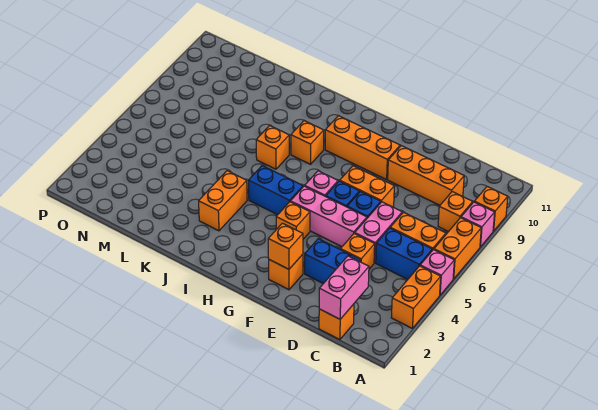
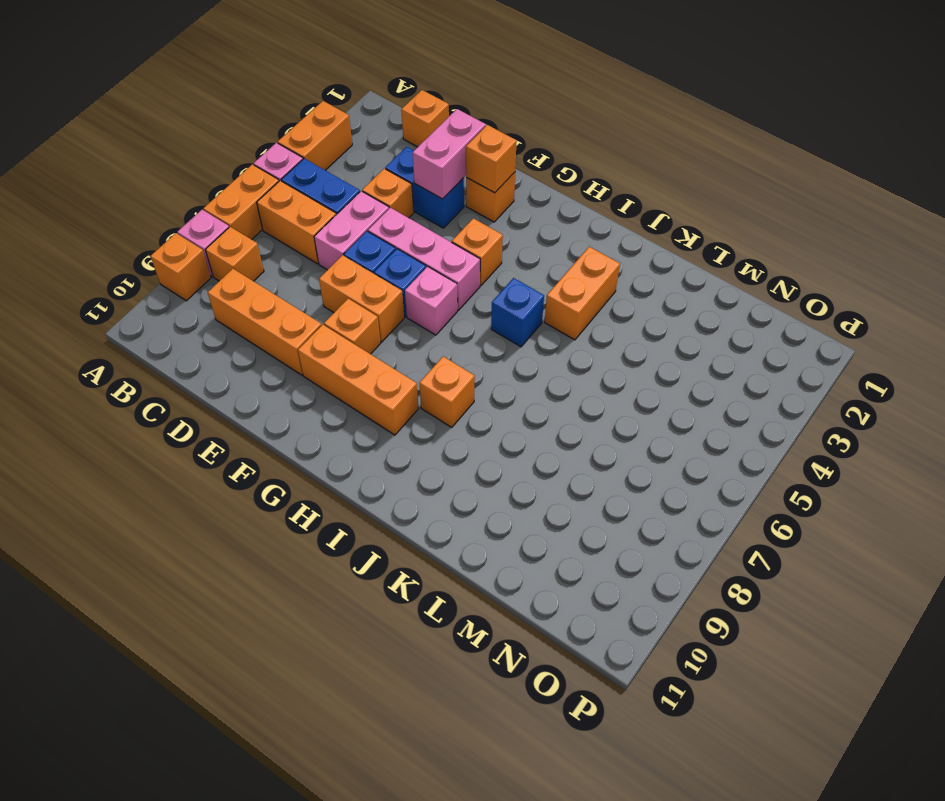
pink 1x2 brick [319,256,369,319] -> pink 1x2 brick moved to [413,109,486,199]
blue 1x2 brick [248,166,303,215] -> blue 1x1 brick [491,278,544,347]
orange 1x1 brick [256,126,289,169] -> orange 1x1 brick moved to [324,299,381,354]

